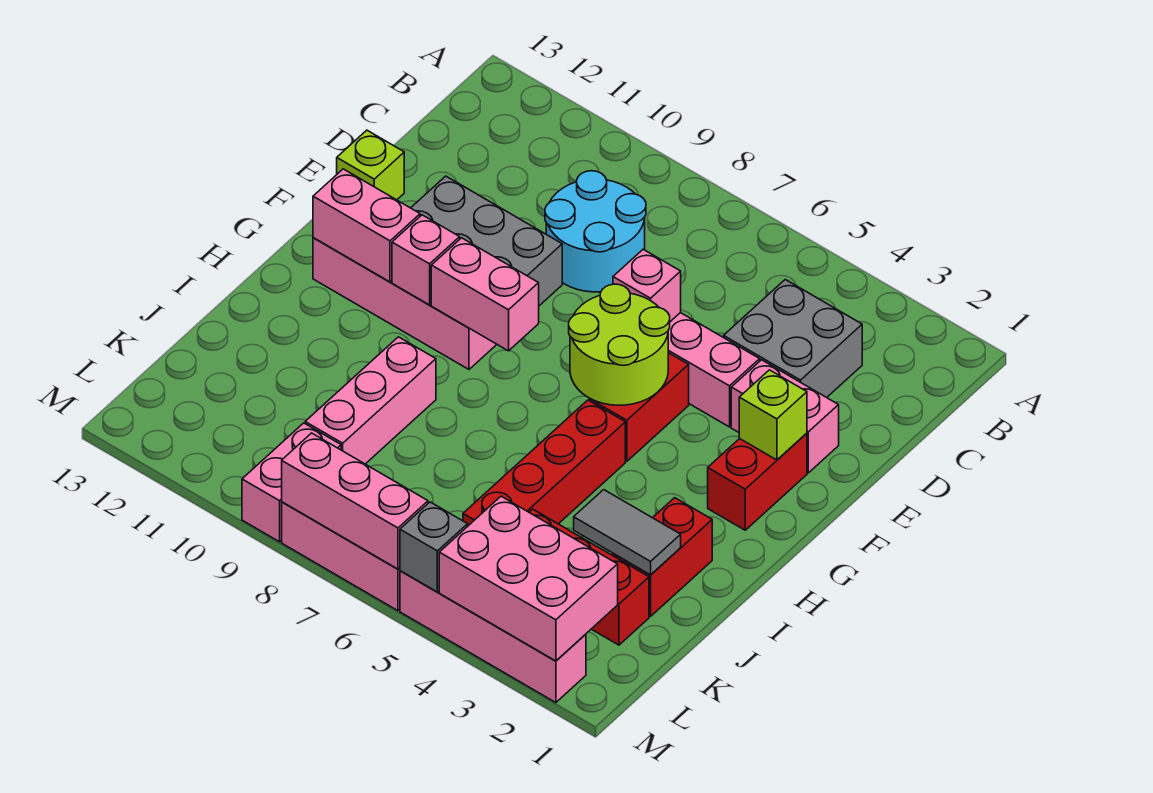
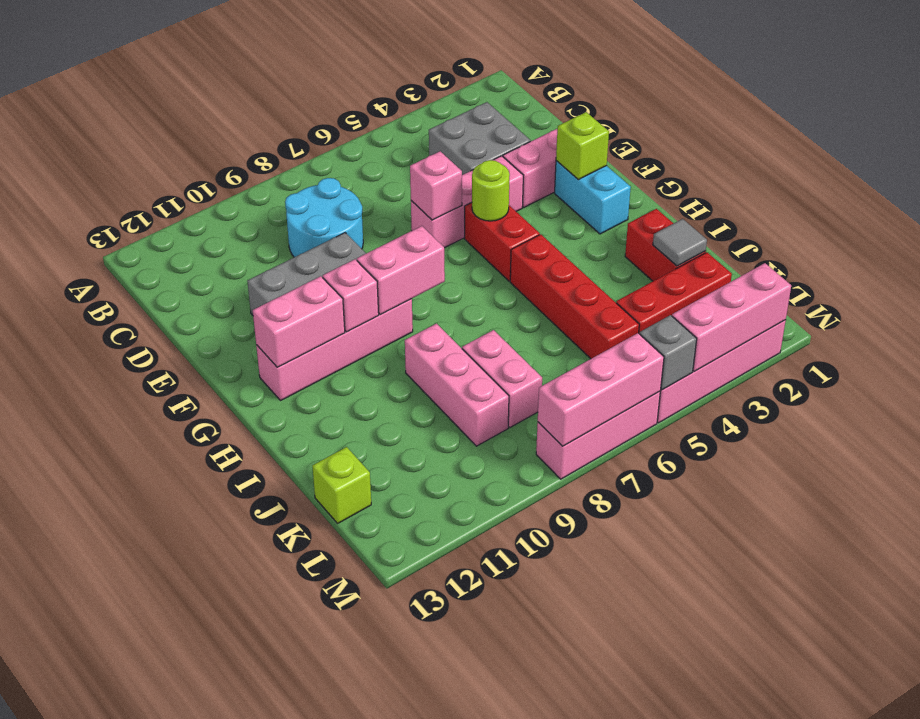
lime 1x1 brick [337,130,404,200] -> lime 1x1 brick moved to [312,447,371,523]
red 1x2 brick [708,433,807,530] -> cyan 1x2 brick [555,161,631,234]
lime 2x2 round brick [569,284,670,405] -> lime 1x1 round brick [472,160,510,221]
grey 1x2 tile [574,490,681,575] -> grey 1x1 tile [653,219,707,266]
pink 2x3 brick [439,496,618,661] -> pink 1x3 brick [672,263,791,372]
pink 1x2 brick [242,423,341,542] -> pink 1x2 brick moved to [462,330,542,427]

